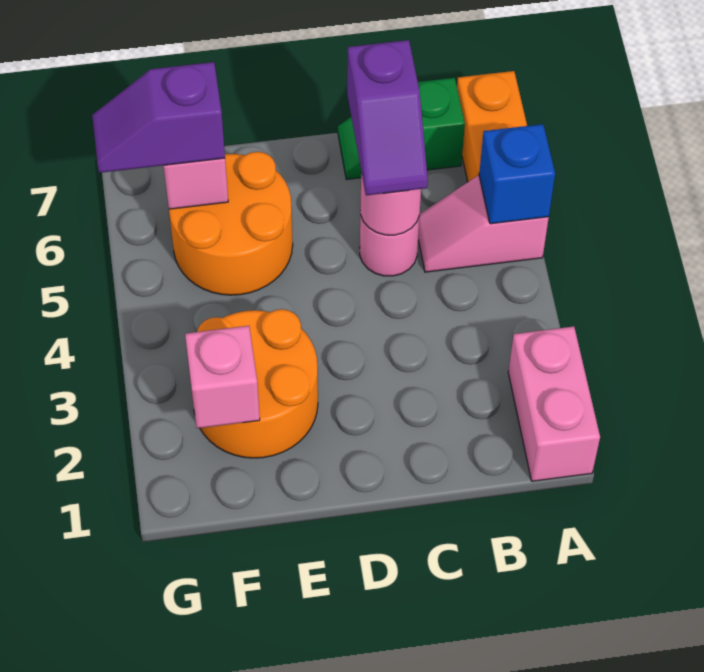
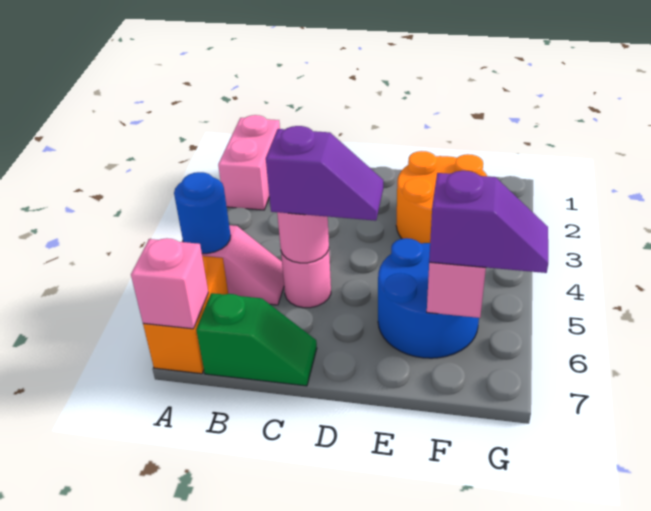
blue 1x1 brick [479,124,555,224] -> blue 1x1 round brick [174,172,231,254]
purple 1x2 slope [347,40,428,195] -> purple 1x2 slope turned to [266,126,383,221]
orange 2x2 round brick [169,152,293,295] -> blue 2x2 round brick [378,238,479,358]
pink 1x1 brick [185,326,260,428] -> pink 1x1 brick moved to [131,238,208,329]

